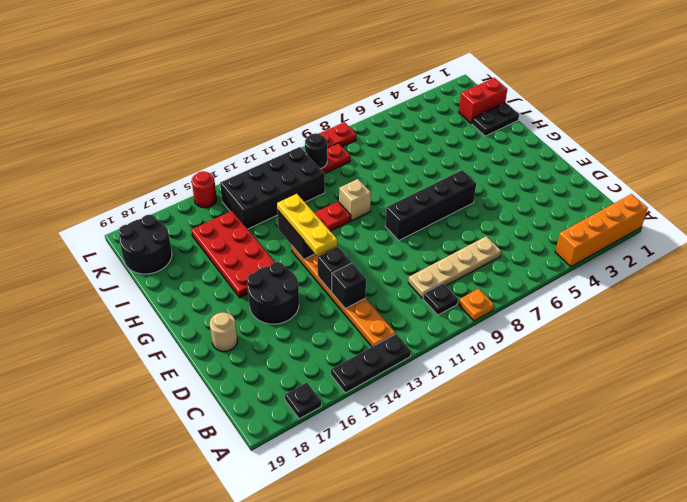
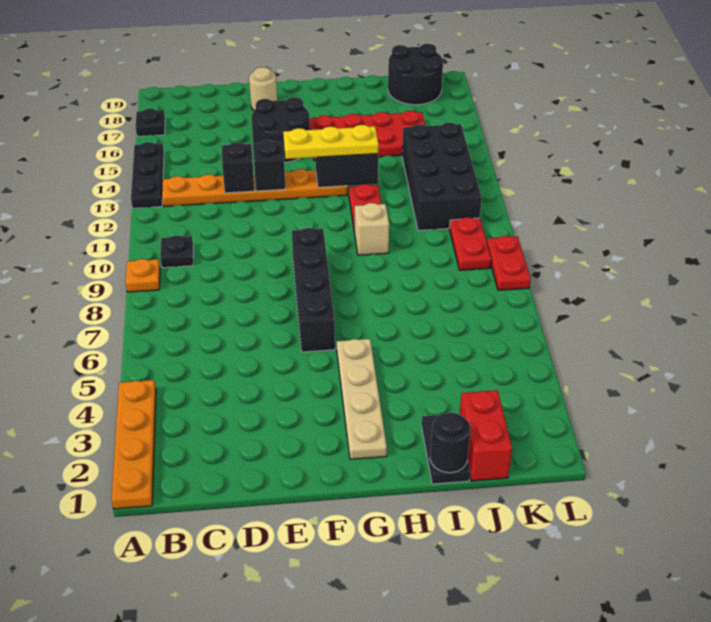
orange 1x4 brick [555,194,648,267] -> orange 1x4 plate [111,380,156,509]
tan 1x4 plate [408,236,501,298] -> tan 1x4 plate moved to [337,339,387,459]
black 1x1 round brick [305,133,327,169] -> black 1x1 round brick moved to [430,413,470,473]
red 1x1 round brick [192,171,217,208] -> none

